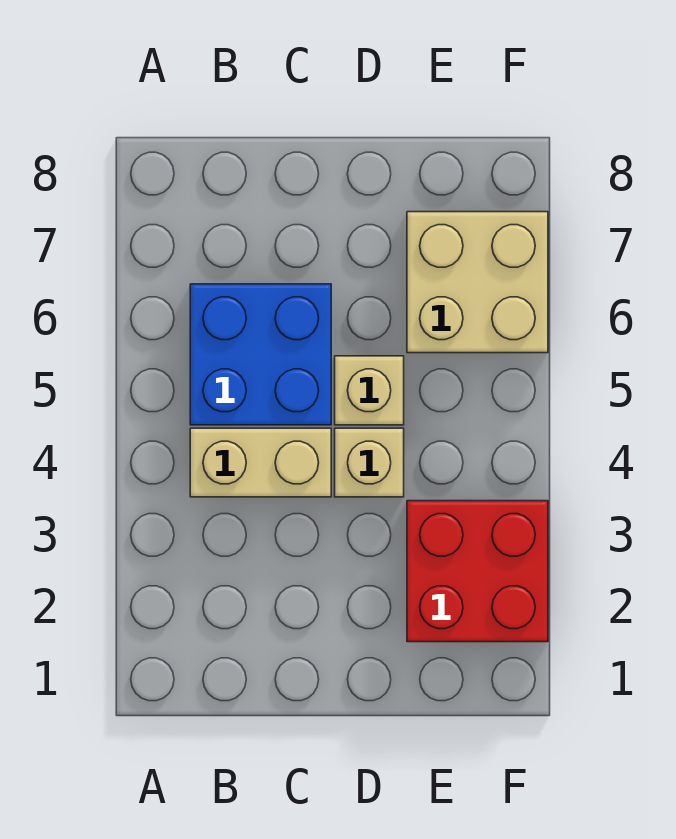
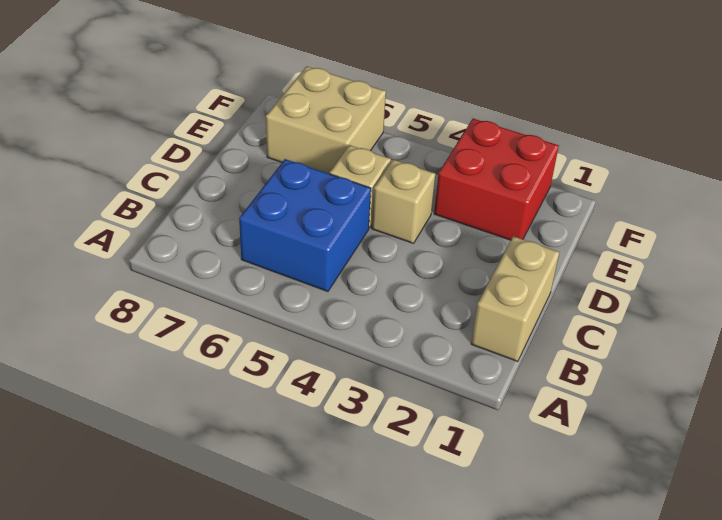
tan 1x2 brick [190,428,331,497] -> tan 1x2 brick moved to [471,236,559,362]

